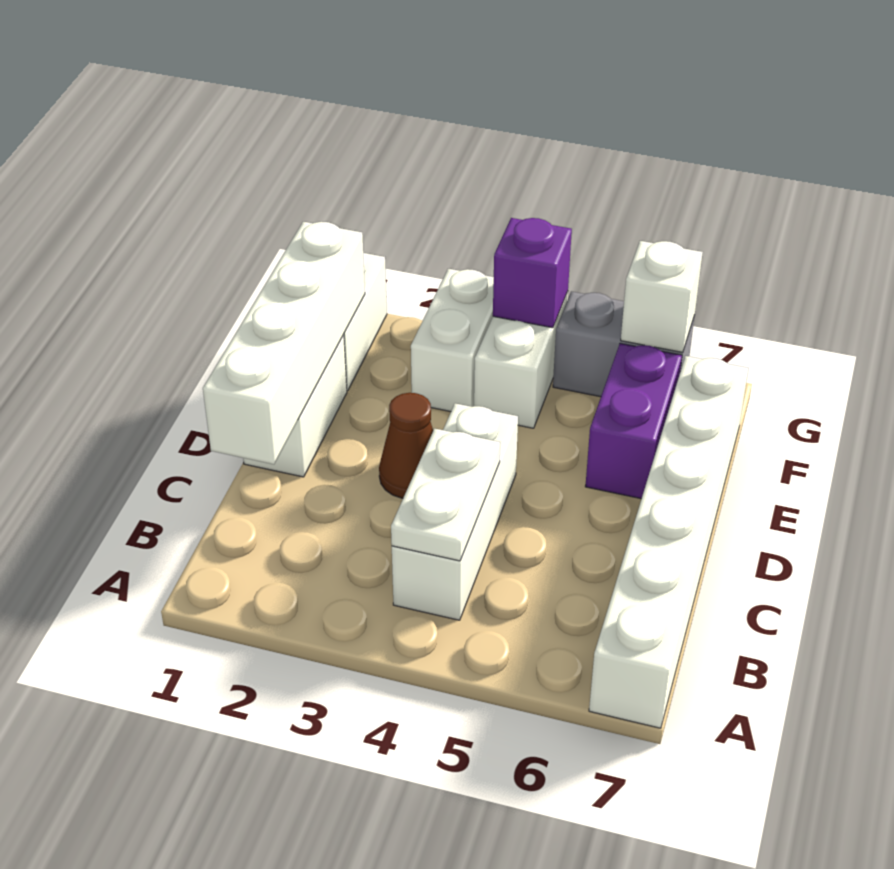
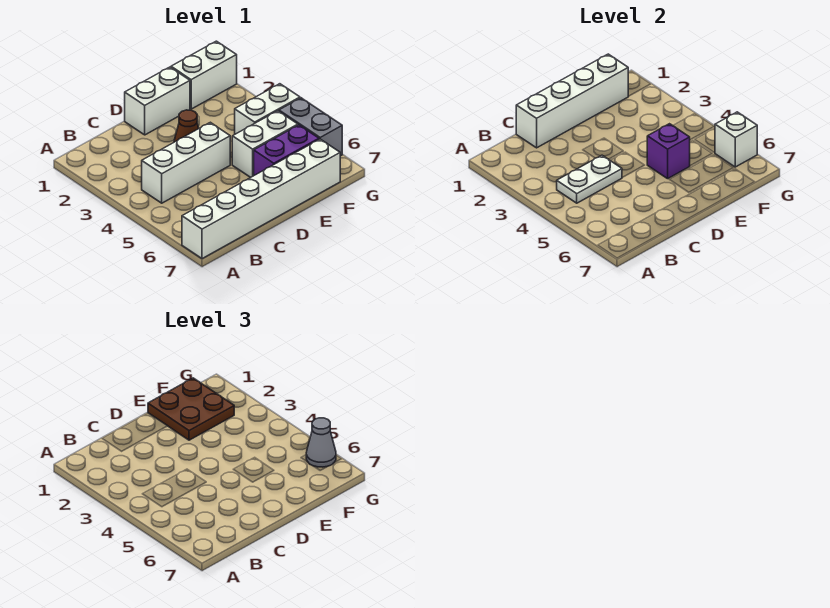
none -> brown 2x2 plate [148,378,234,440]
white 1x2 brick [411,269,494,412] -> white 1x2 brick moved to [232,111,298,177]
purple 1x1 brick [493,218,572,328] -> purple 1x1 brick moved to [647,124,690,179]
none -> grey 1x1 cone [306,418,336,467]

